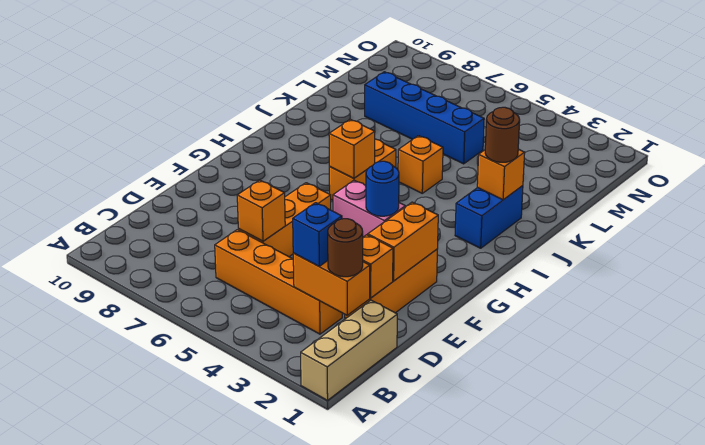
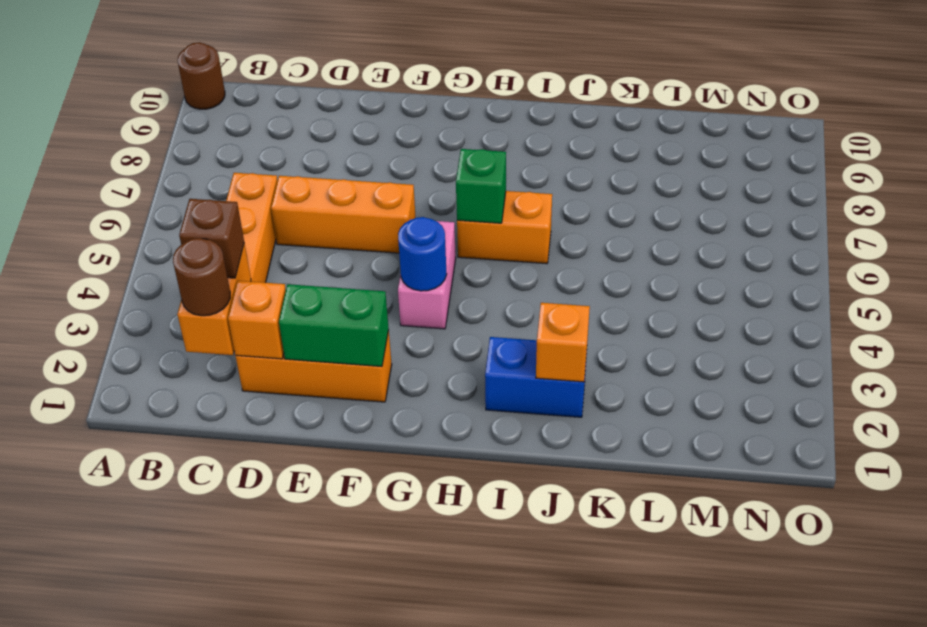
tan 1x3 brick [301,300,397,400] -> none
blue 1x1 brick [293,203,342,266] -> brown 1x1 brick [179,199,244,278]
orange 1x1 brick [237,180,285,241] -> none
orange 1x2 brick [368,202,438,281] -> green 1x2 brick [279,284,389,367]
orange 1x1 brick [329,119,375,178] -> green 1x1 brick [456,149,506,223]
brown 1x1 round brick [485,107,520,162] -> brown 1x1 round brick moved to [178,42,225,109]
orange 1x1 brick [398,136,443,193] -> none
blue 1x4 brick [365,72,484,164] -> none

